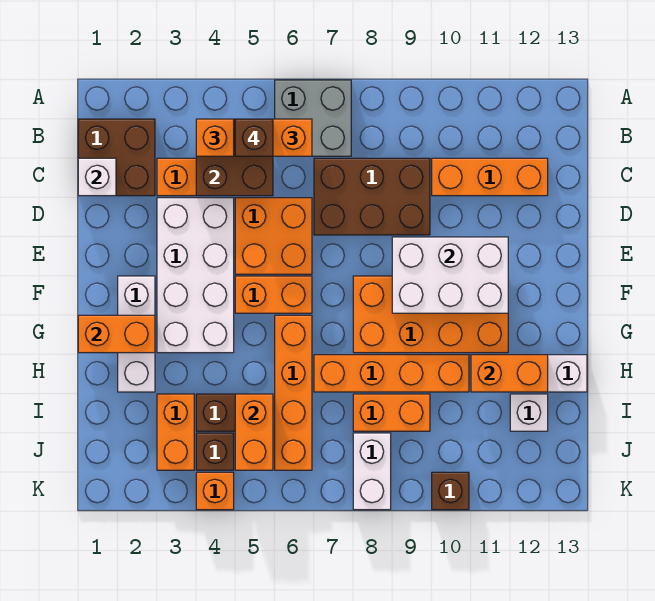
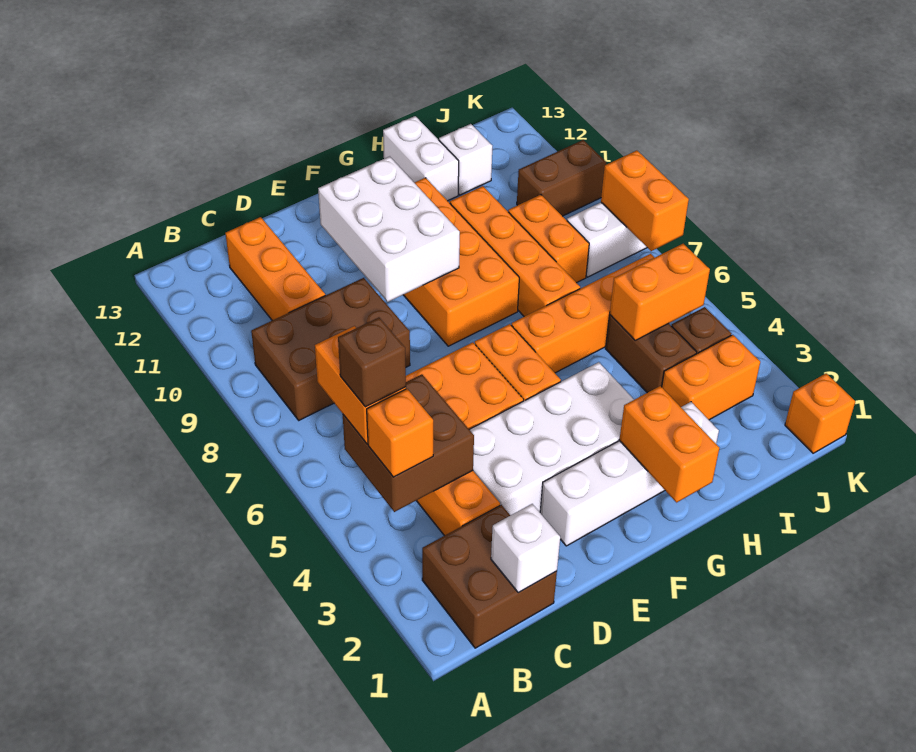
grey 2x2 brick [275,80,351,156] -> none
brown 2x3 brick [314,158,430,235] -> brown 2x3 brick turned to [251,278,410,420]
white 1x3 brick [118,276,155,392] -> white 1x4 brick [540,402,719,546]
orange 1x2 brick [471,355,548,392] -> orange 1x2 brick moved to [601,150,689,251]
orange 1x1 brick [196,472,234,510] -> orange 1x1 brick moved to [785,373,855,453]
brown 1x1 brick [432,472,469,510] -> brown 1x2 brick [517,140,606,216]

